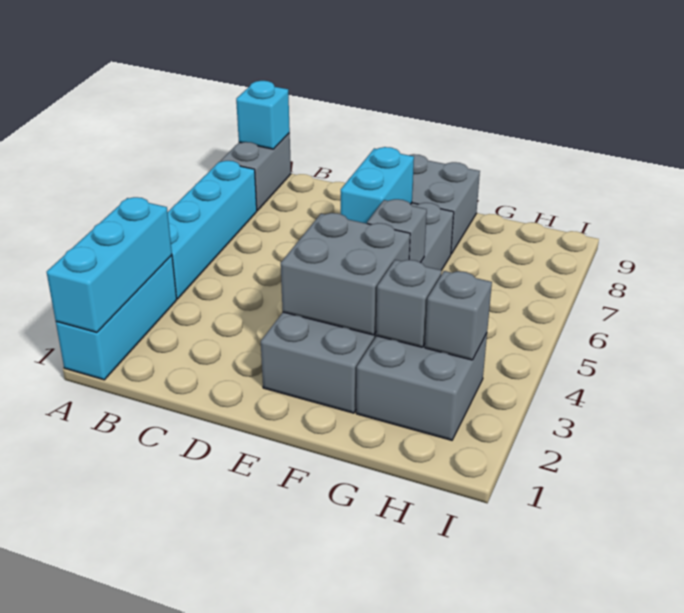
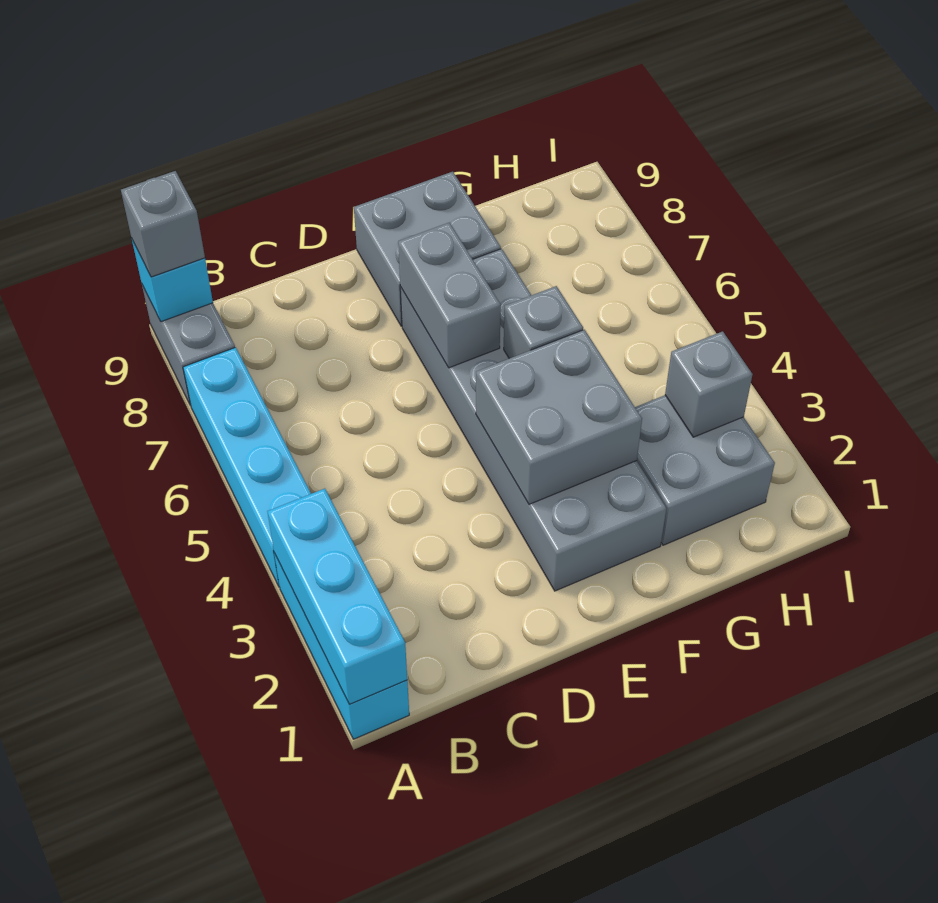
cyan 1x2 brick [341,147,414,224] -> grey 1x2 brick [398,222,501,368]
grey 1x1 brick [376,260,442,347] -> grey 1x1 brick moved to [121,171,205,277]

